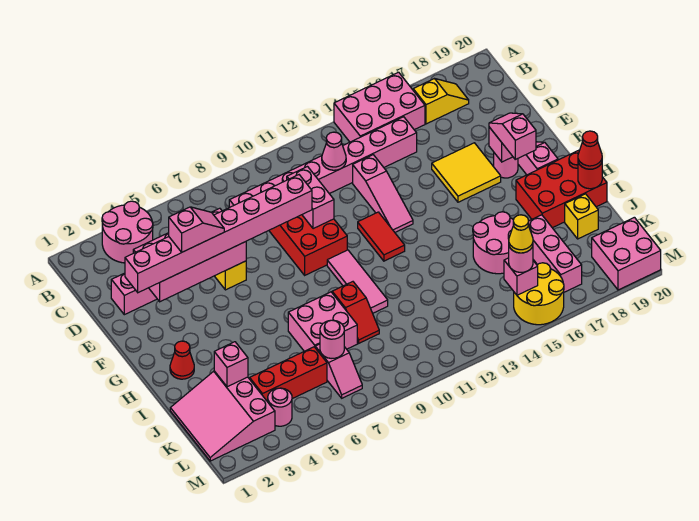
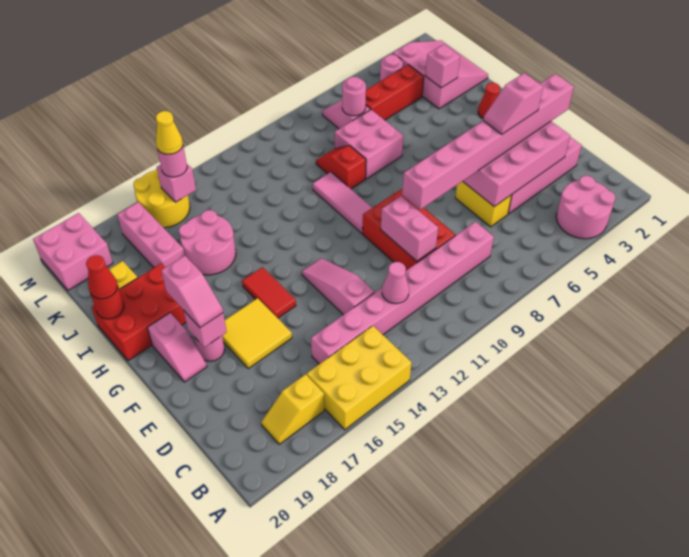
pink 2x3 brick [334,72,425,142] -> yellow 2x3 brick [307,326,412,430]
red 1x2 tile [358,212,405,261] -> red 1x2 tile moved to [242,267,296,318]

